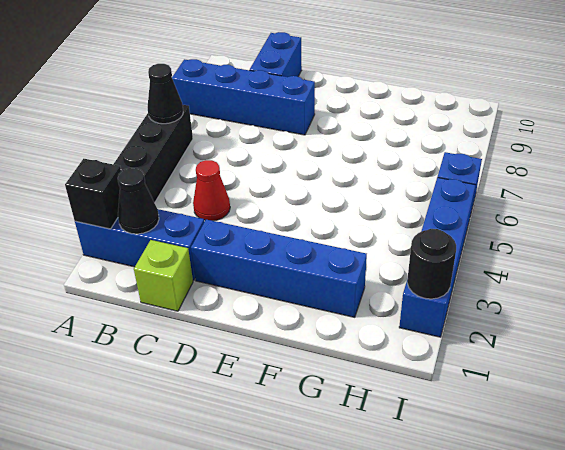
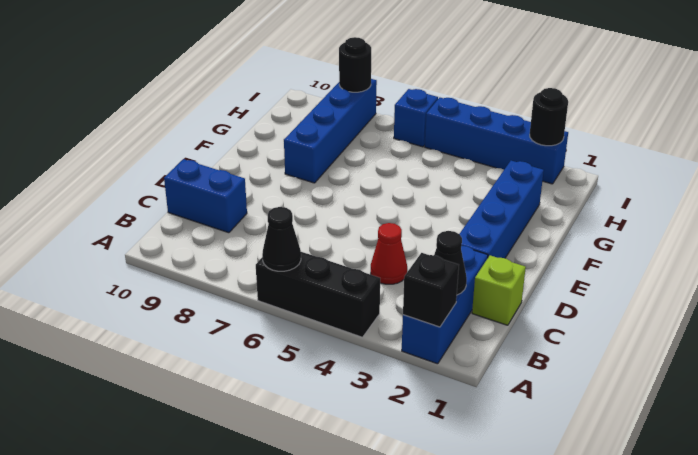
blue 1x4 brick [172,59,315,135] -> blue 1x4 brick moved to [284,79,377,183]
none -> black 1x1 round brick [339,37,371,92]

